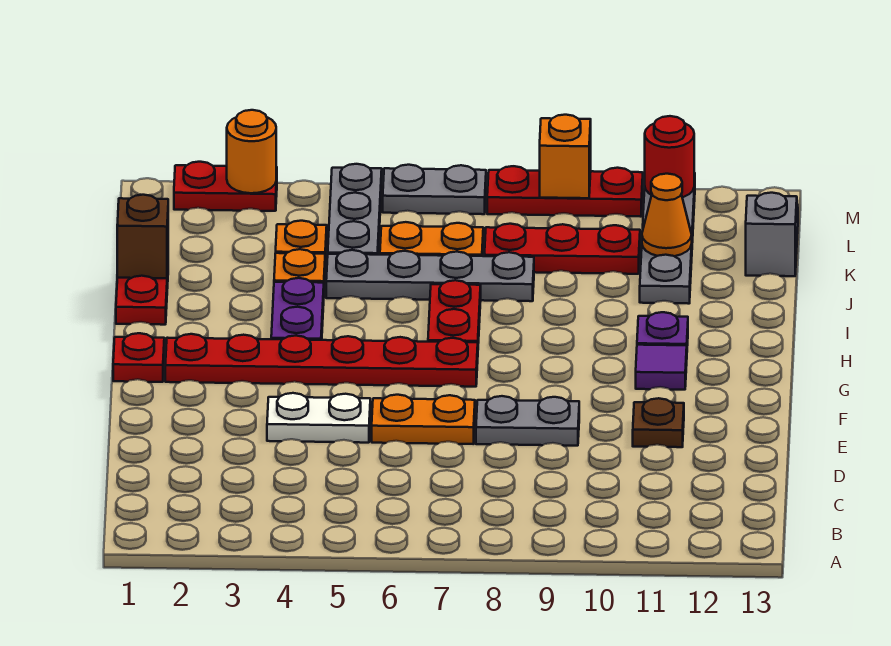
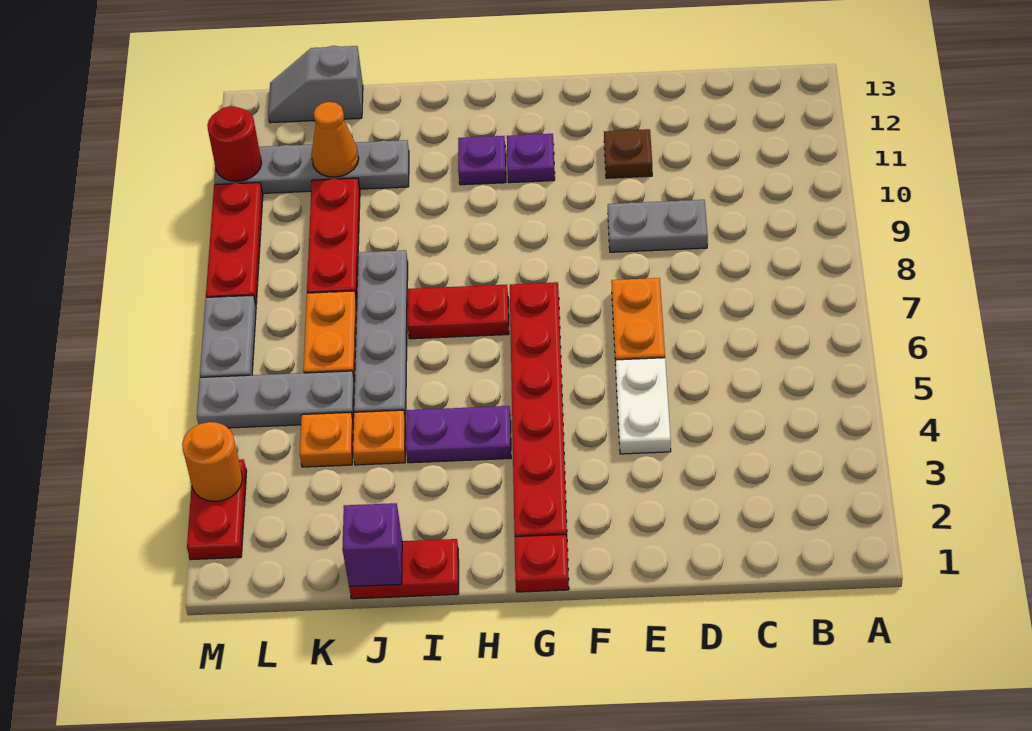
grey 1x2 plate [476,396,579,446] -> grey 1x2 plate turned to [608,200,708,252]
purple 1x1 tile [636,345,687,390] -> purple 1x1 plate [507,134,555,183]
brown 1x1 brick [117,195,168,278] -> purple 1x1 brick [342,503,402,587]
orange 1x1 brick [540,115,591,198] -> none

